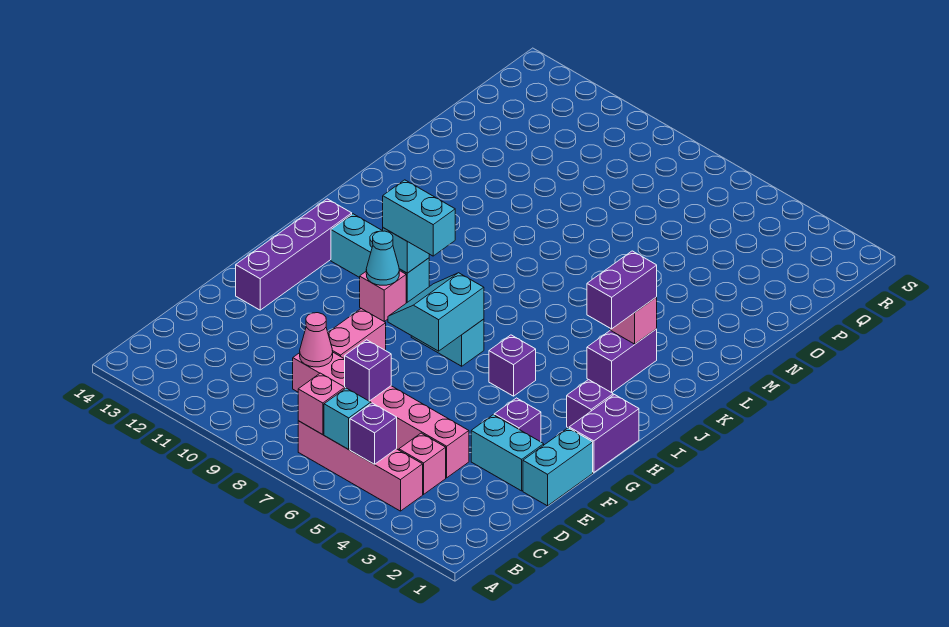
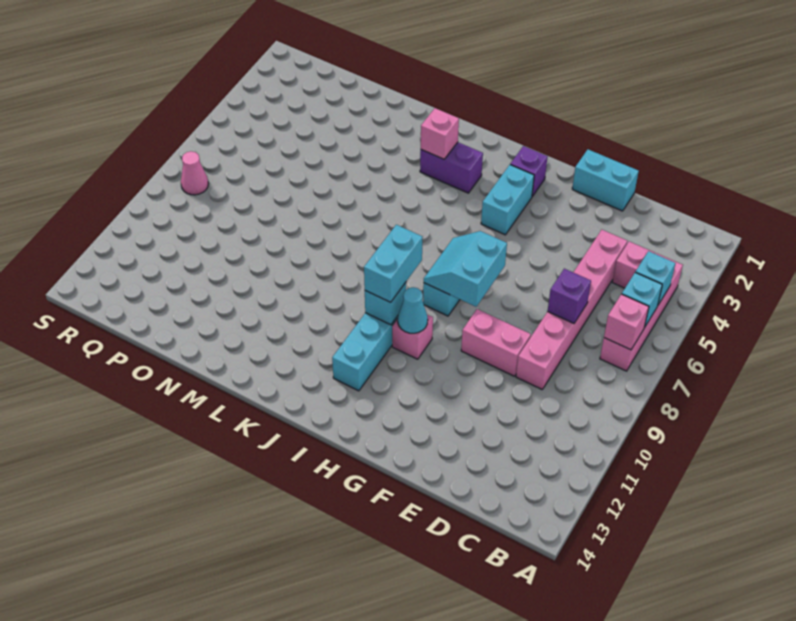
purple 1x1 brick [350,403,397,464] -> cyan 1x1 brick [635,251,675,305]
pink 1x1 cone [300,313,333,367] -> pink 1x1 cone moved to [181,151,209,195]
cyan 1x2 brick [471,415,544,491] -> cyan 1x2 brick moved to [481,165,534,235]
purple 1x1 brick [494,398,541,442] -> none
purple 1x4 brick [236,199,352,310] -> none
purple 1x2 brick [569,395,639,472] -> none
cyan 2x2 slope [388,273,484,351] -> cyan 2x2 slope turned to [424,231,507,307]
purple 1x1 brick [489,335,536,396] -> none
purple 1x2 brick [587,251,657,329] -> none

